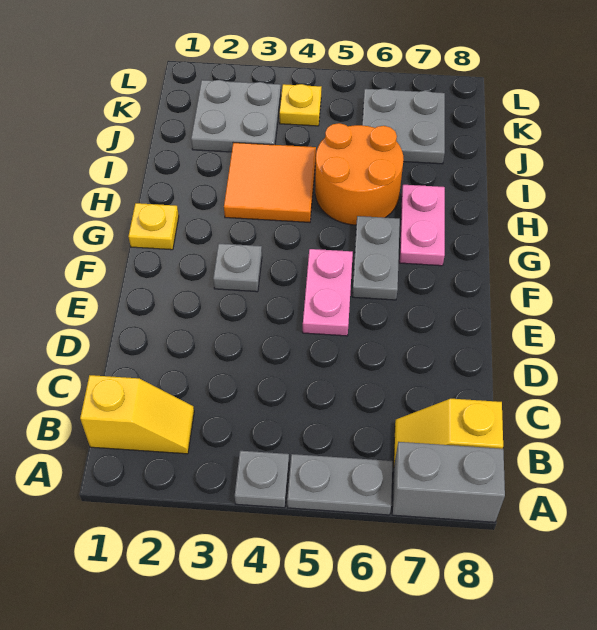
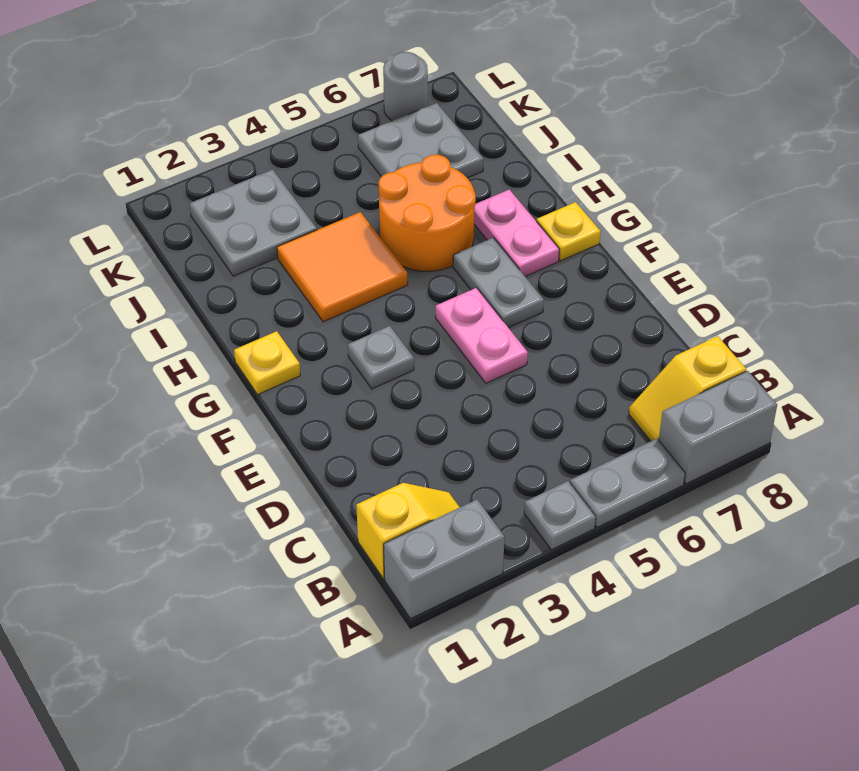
none -> grey 1x2 brick [384,500,505,619]
yellow 1x1 plate [279,84,321,126] -> yellow 1x1 plate moved to [537,202,601,261]
none -> grey 1x1 round brick [383,52,428,121]

